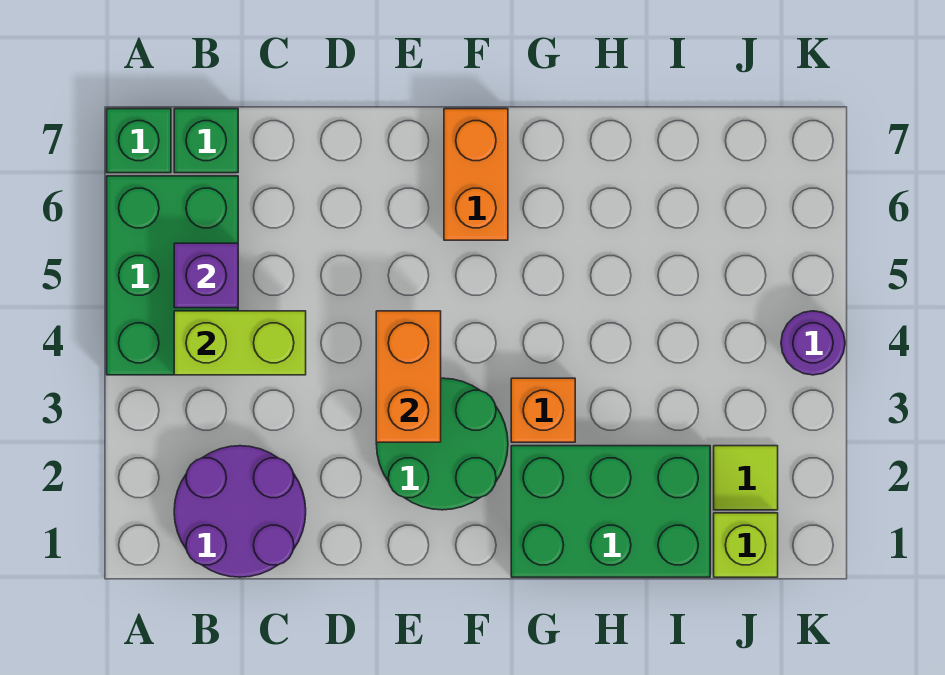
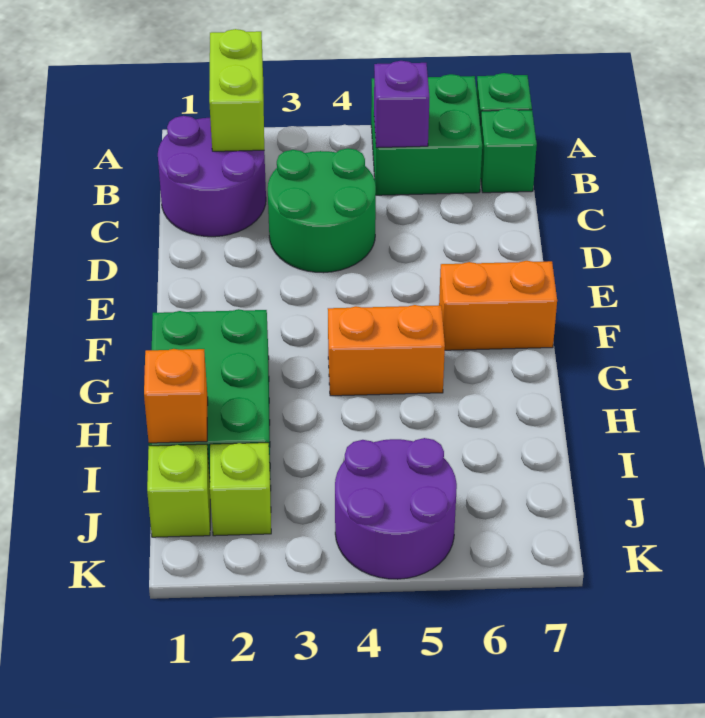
green 2x3 brick [107,176,238,375] -> green 2x2 brick [371,74,482,195]
lime 1x2 brick [174,311,306,375] -> lime 1x2 brick moved to [209,29,264,151]
green 2x2 round brick [376,378,508,510] -> green 2x2 round brick moved to [268,148,376,273]
orange 1x2 brick [376,311,441,442] -> orange 1x2 brick moved to [328,305,445,396]
orange 1x1 brick [511,378,575,442] -> orange 1x1 brick moved to [144,349,208,443]
lime 1x1 tile [714,446,778,510] -> lime 1x1 brick [210,443,271,536]
purple 1x1 round brick [781,311,845,375] -> purple 2x2 round brick [335,438,457,579]

